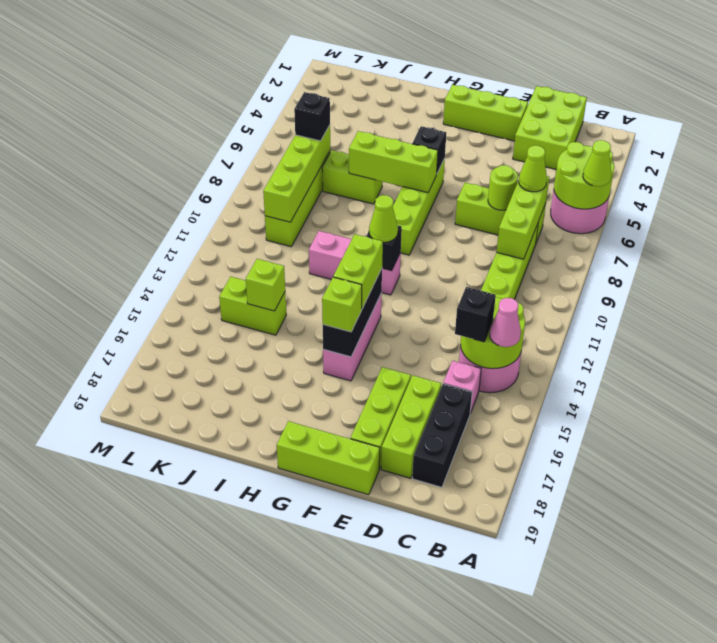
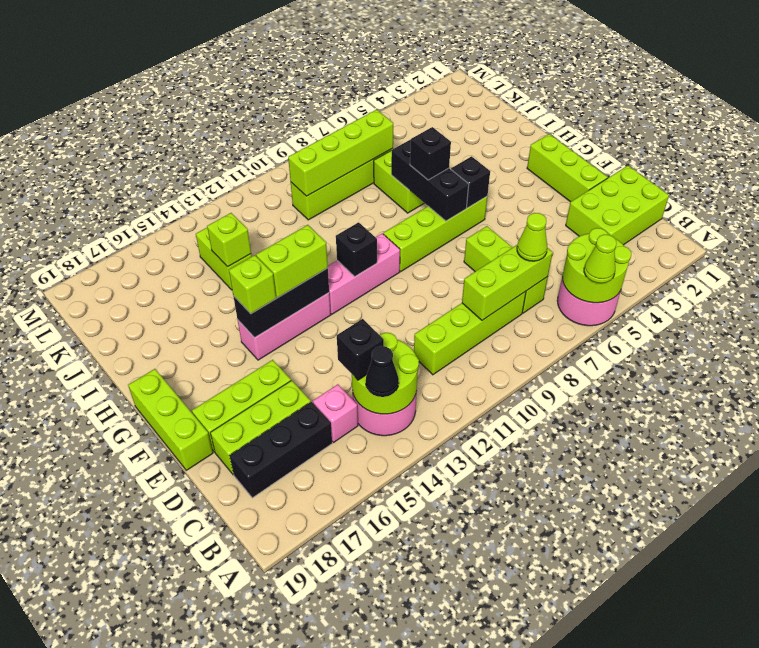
pink 1x1 cone [490,298,521,347] -> black 1x1 cone [366,346,399,397]
lime 1x1 round brick [488,165,518,210] -> none
lime 1x3 brick [349,131,438,193] -> black 1x3 brick [391,139,469,221]
pink 1x3 brick [309,231,401,295] -> pink 1x3 brick turned to [328,233,400,314]
lime 1x1 cone [369,195,398,242] -> none
black 1x1 brick [294,92,330,141] -> black 1x1 brick moved to [410,127,451,180]

